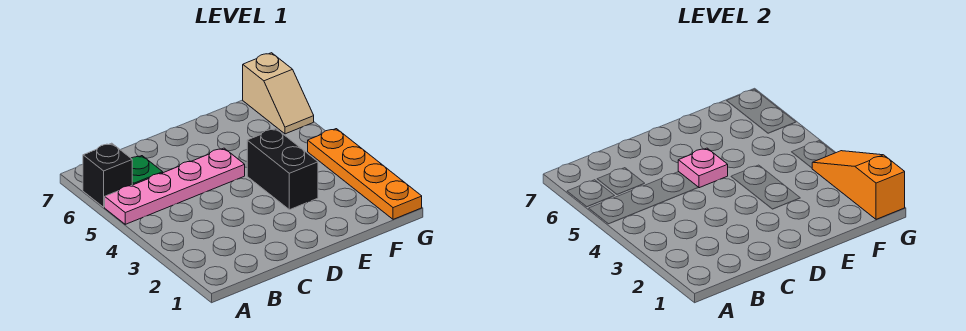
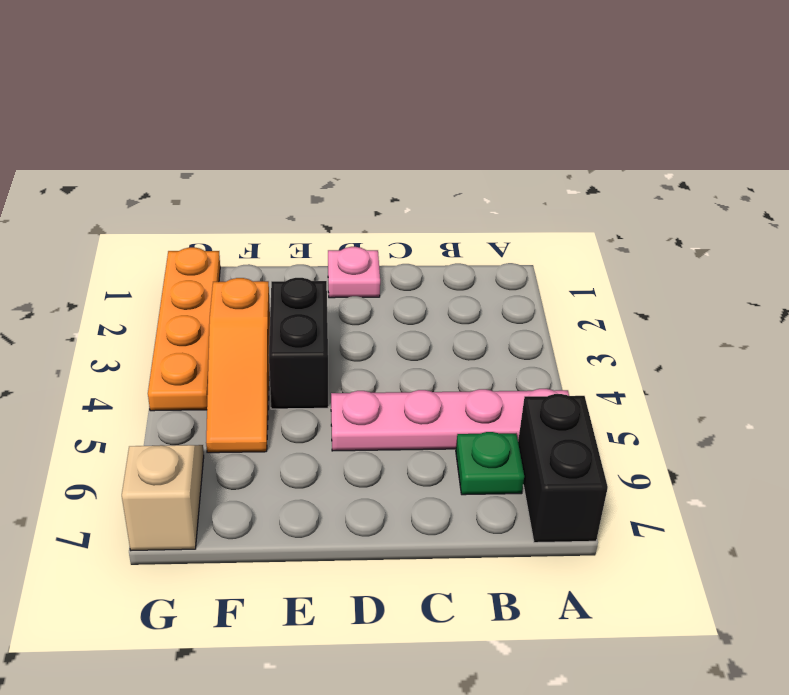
black 1x1 brick [83,143,132,207] -> black 1x2 brick [518,394,608,543]
pink 1x1 plate [678,148,728,188] -> pink 1x1 plate moved to [328,247,380,298]
orange 1x3 slope [812,151,905,219] -> orange 1x3 slope moved to [206,278,270,453]

